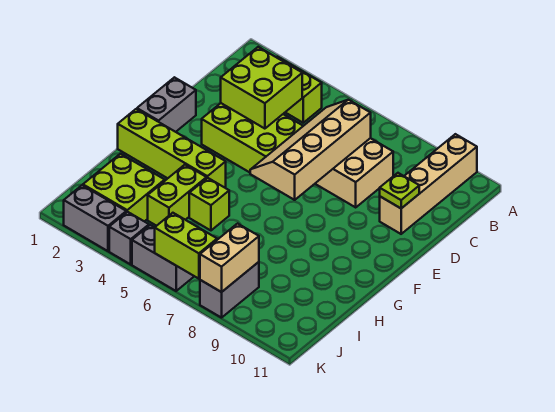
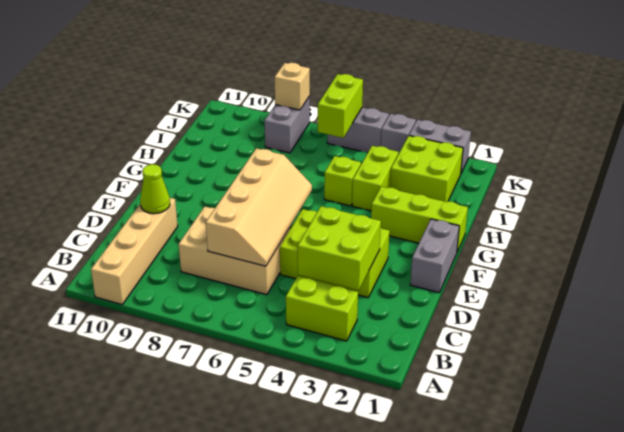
lime 1x1 plate [380,173,419,208] -> lime 1x1 cone [140,164,170,214]
lime 1x4 brick [118,109,226,188] -> lime 1x3 brick [371,187,468,252]
tan 1x2 brick [200,224,259,292] -> tan 1x1 brick [275,63,310,110]
lime 1x2 brick [155,213,217,279] -> lime 1x2 brick turned to [318,74,363,138]

